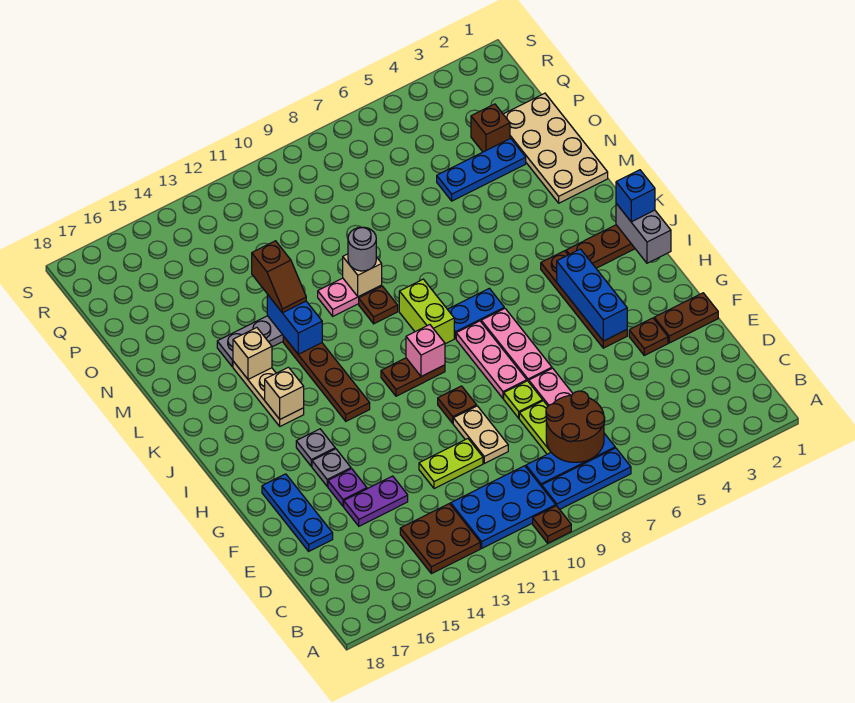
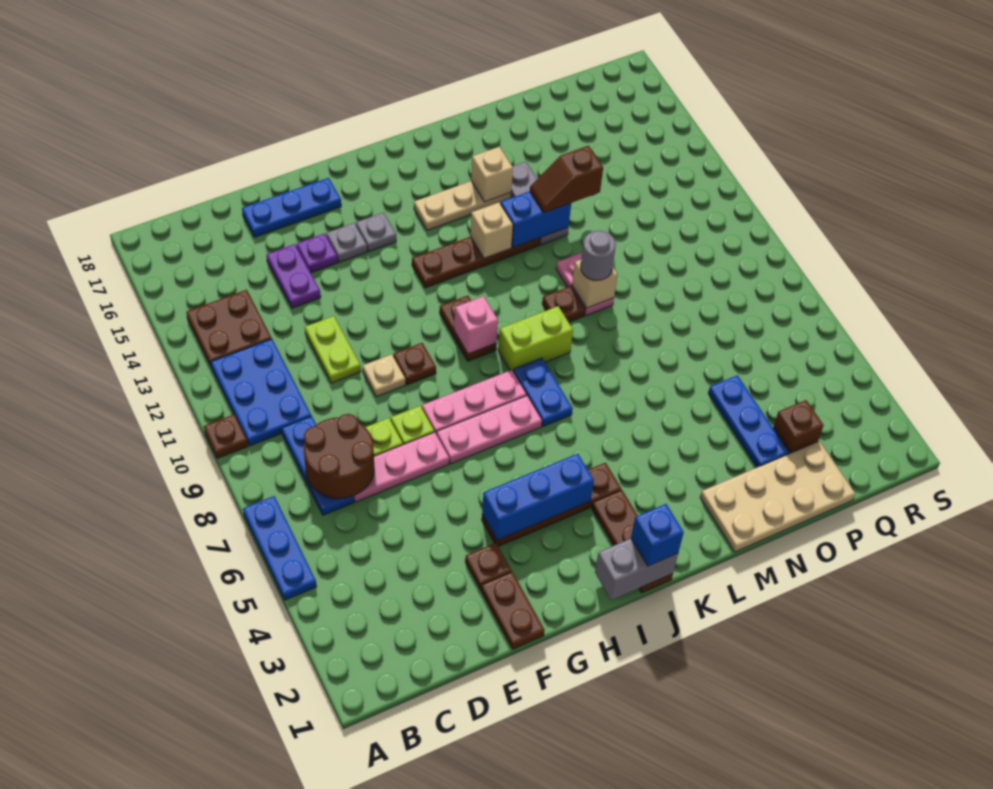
blue 1x3 plate [542,448,631,509] -> blue 1x3 plate moved to [243,496,317,600]
tan 1x2 plate [453,406,508,463] -> tan 1x1 plate [363,354,405,397]
tan 1x1 brick [265,367,304,419] -> tan 1x1 brick moved to [470,203,513,258]

